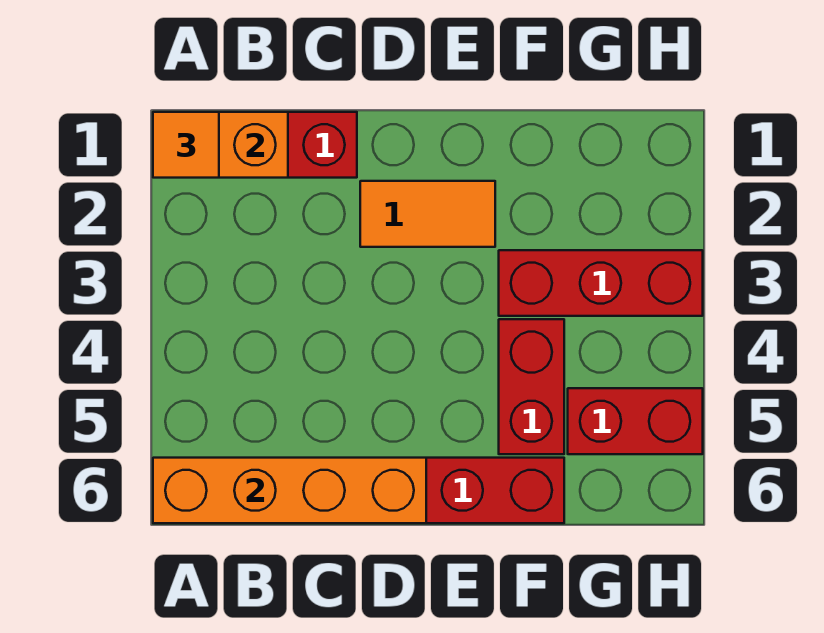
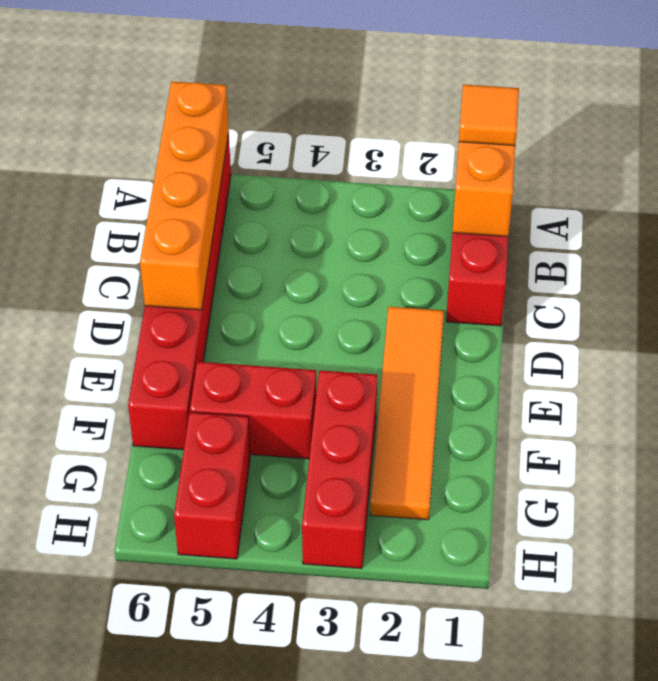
orange 1x2 tile [360,181,495,247] -> orange 1x4 tile [370,307,444,520]

